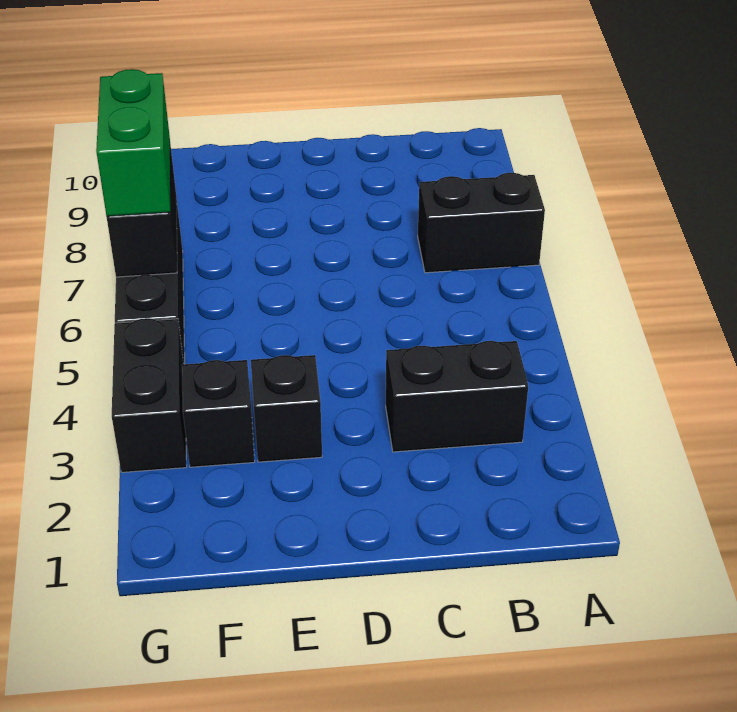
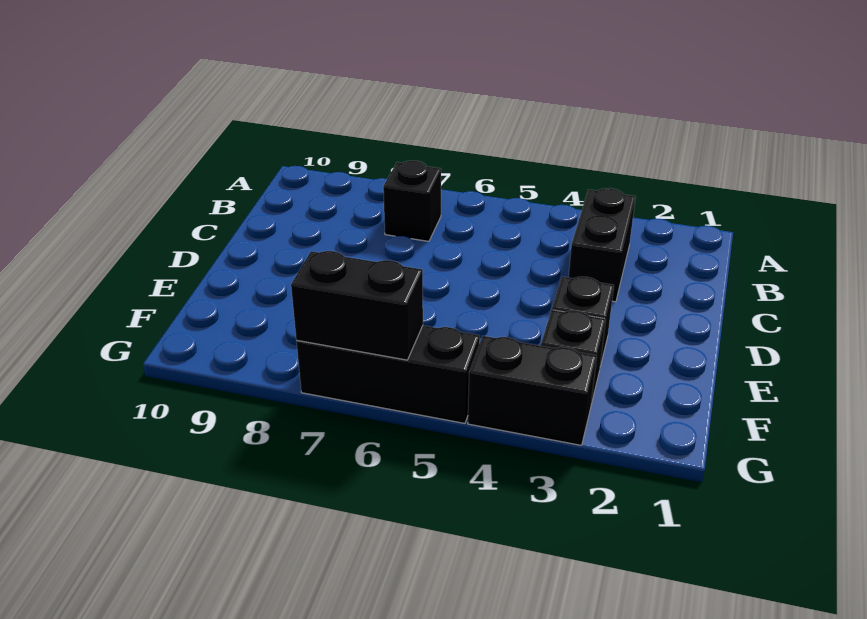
black 1x2 brick [418,173,545,273] -> black 1x1 brick [383,161,441,241]
green 1x2 brick [96,69,170,216] -> none

